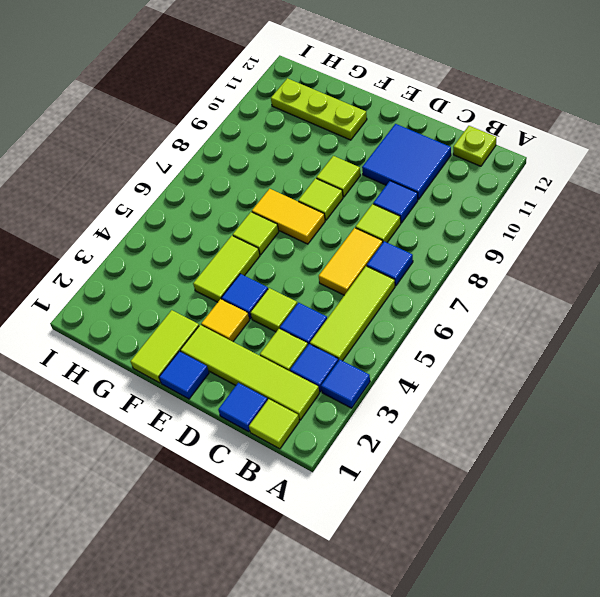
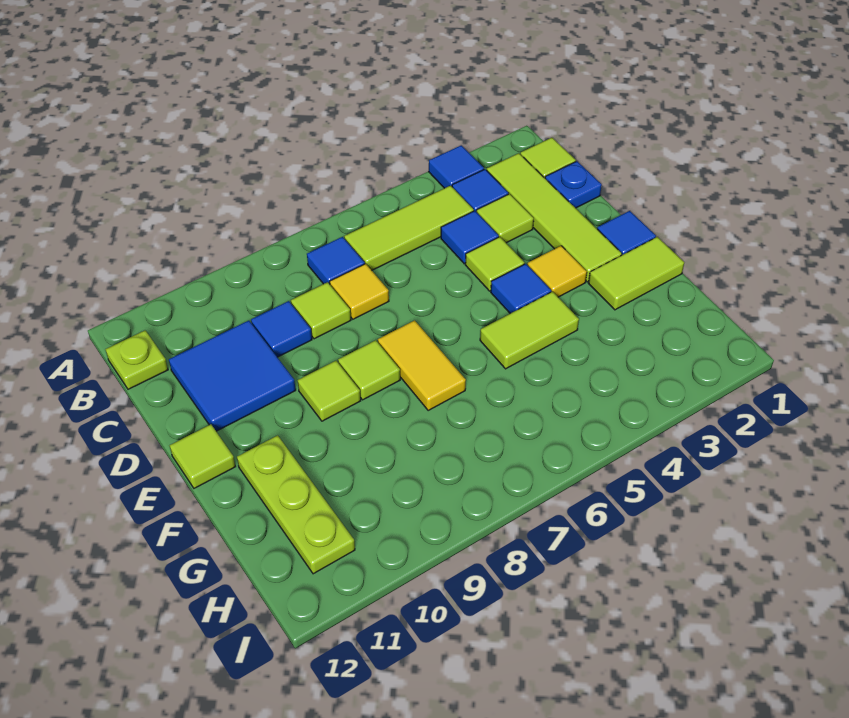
blue 1x1 tile [218,383,267,432] -> blue 1x1 plate [545,161,602,208]
yellow 1x2 tile [319,228,383,295] -> yellow 1x1 tile [330,264,389,319]
lime 1x1 tile [233,212,279,255] -> lime 1x1 tile moved to [170,424,236,488]

